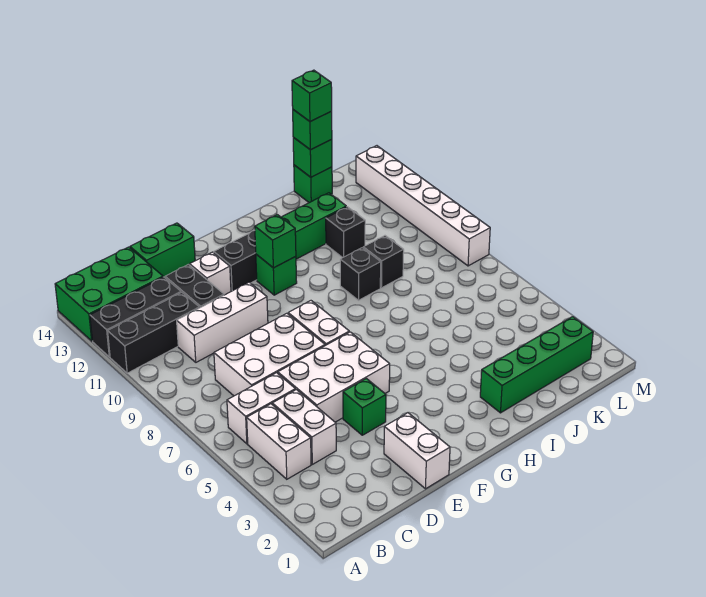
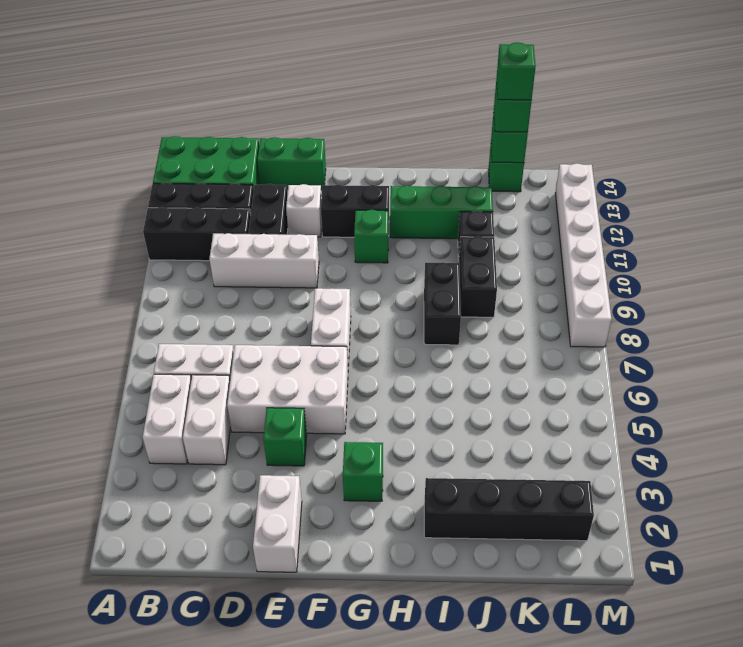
white 2x3 brick [214,313,325,396] -> none
green 1x1 brick [255,215,296,268] -> green 1x1 brick moved to [343,442,383,501]
green 1x4 brick [480,317,593,413] -> black 1x4 brick [424,478,594,541]
black 1x1 brick [340,248,381,300] -> black 1x2 brick [424,262,461,345]
black 1x1 brick [363,236,404,288] -> black 1x2 brick [459,236,497,317]

